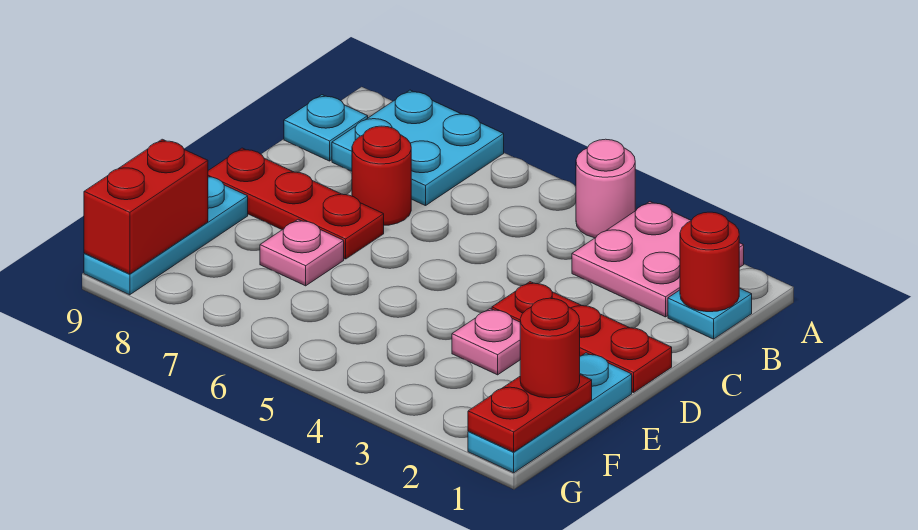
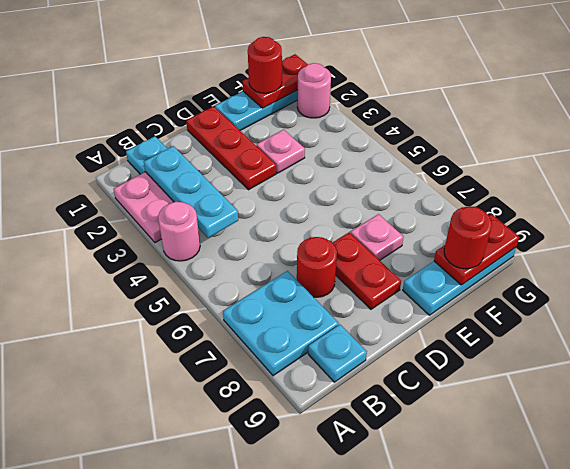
red 1x1 round brick [680,212,739,312] -> red 1x1 round brick moved to [444,206,492,269]
none -> cyan 1x3 plate [144,146,238,238]
red 1x3 plate [208,148,384,259] -> red 1x2 plate [333,233,401,309]
red 1x2 brick [84,139,208,274] -> red 1x2 plate [434,214,519,285]
none -> pink 1x1 round brick [297,63,331,118]

